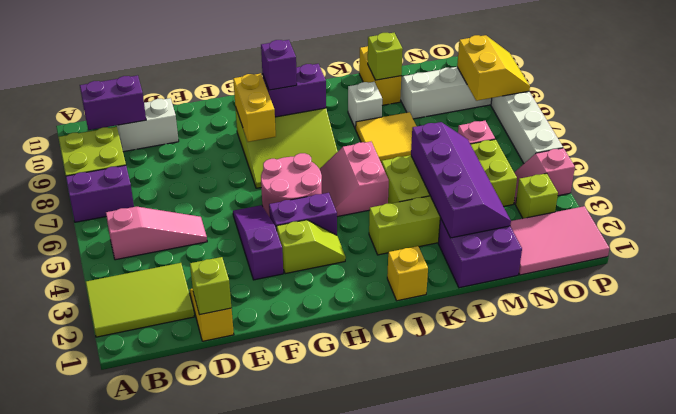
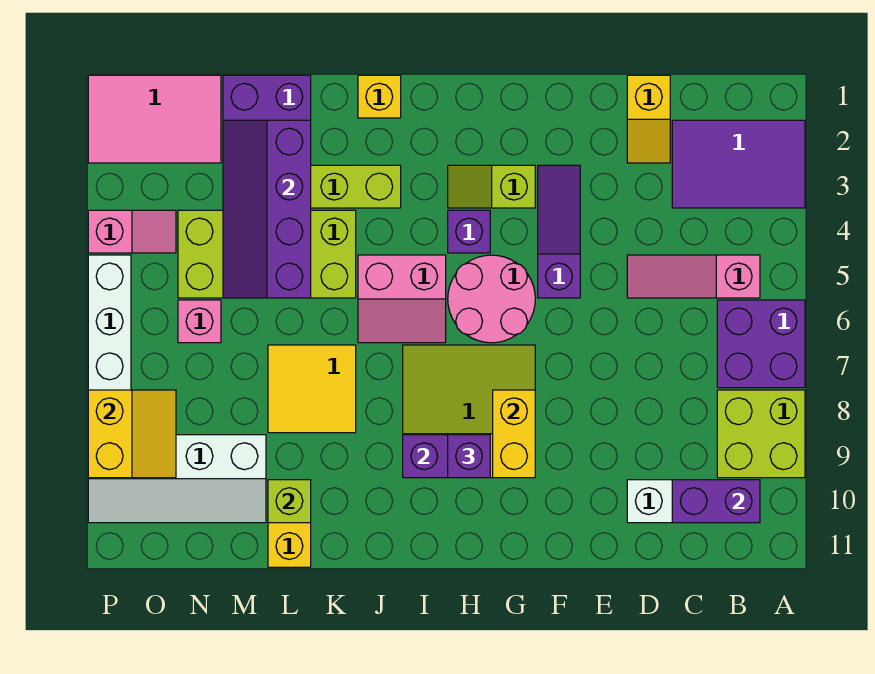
lime 2x3 tile [86,263,194,337] -> purple 2x3 tile [672,120,805,208]
purple 1x2 brick [66,165,134,222] -> purple 2x2 brick [717,300,805,388]
lime 1x1 brick [190,257,232,315] -> none
purple 1x3 slope [233,205,283,280] -> purple 1x3 slope turned to [538,165,580,298]
purple 1x2 brick [269,193,337,235] -> purple 1x1 brick [448,210,490,253]
pink 2x2 slope [320,142,389,217] -> pink 2x2 slope turned to [358,255,446,343]
white 1x1 brick [348,82,382,129] -> none
lime 1x1 brick [516,173,558,218] -> none
yellow 2x2 slope [457,35,530,101] -> yellow 2x2 slope turned to [88,390,176,478]

